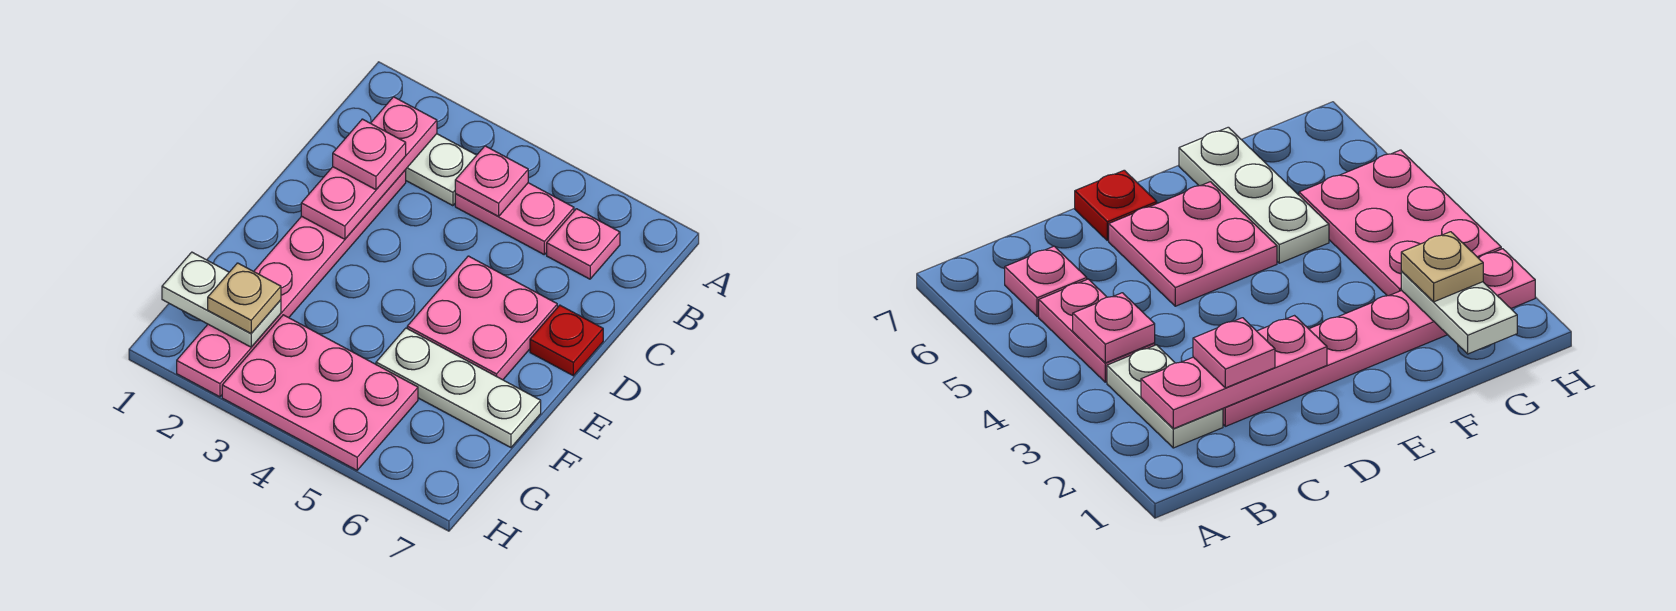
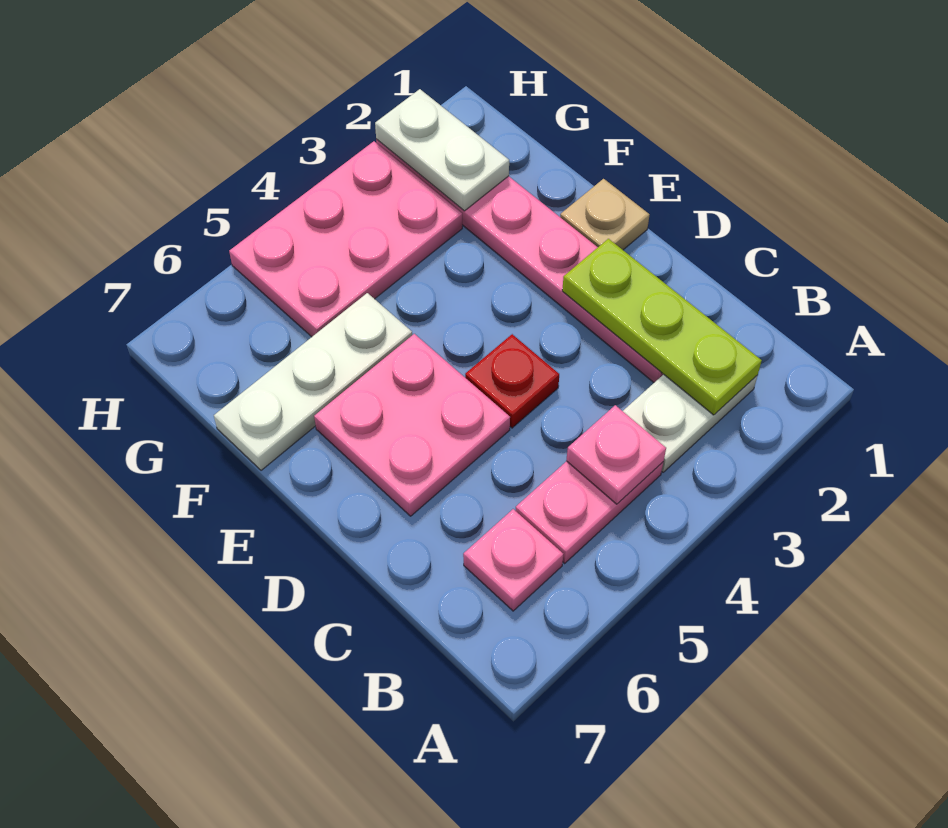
pink 1x3 plate [301,97,437,239] -> lime 1x3 plate [562,239,762,415]
pink 1x1 plate [333,119,406,190] -> none
red 1x1 plate [530,305,603,376] -> red 1x1 plate moved to [465,334,559,428]
white 1x2 plate [162,252,281,347] -> white 1x2 plate turned to [375,89,509,211]
tan 1x1 plate [208,263,281,333] -> tan 1x1 plate moved to [560,179,649,250]

